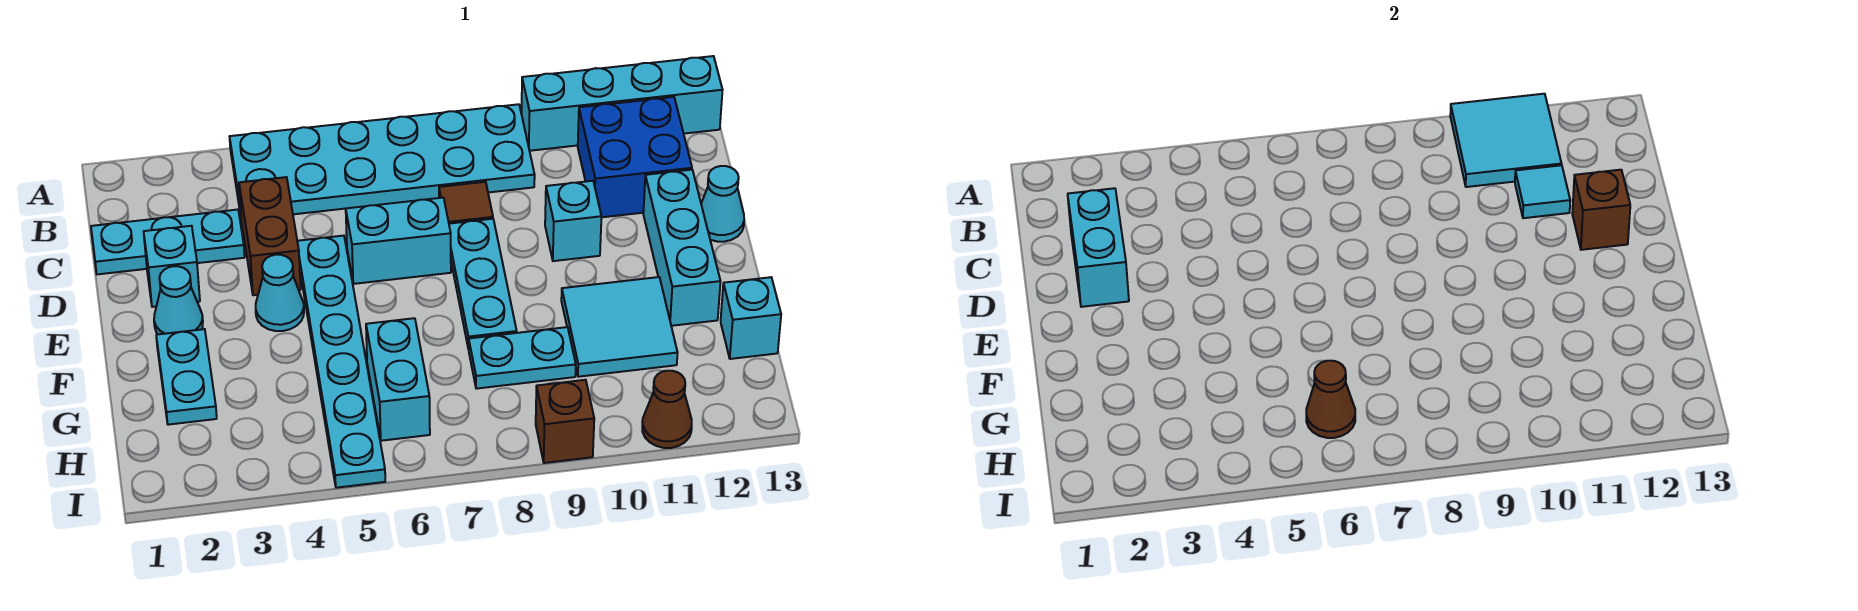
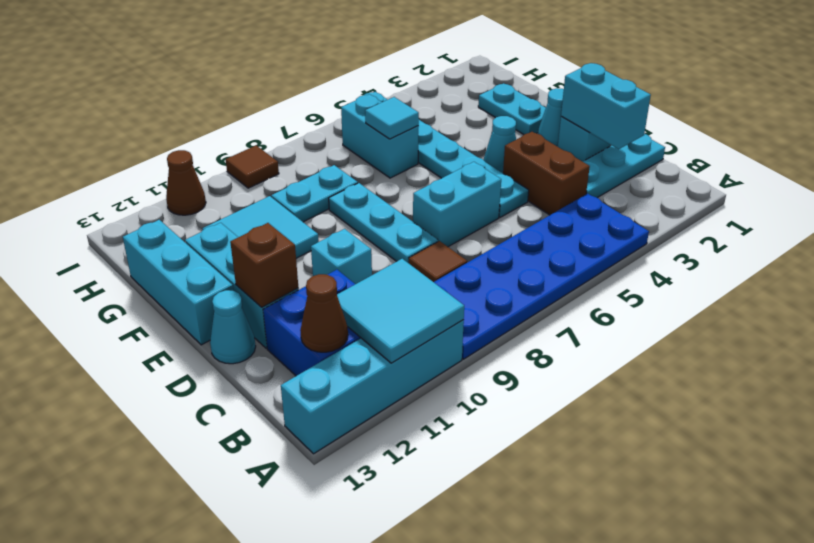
cyan 2x6 plate [230,104,535,215] -> blue 2x6 plate [434,193,649,359]
cyan 1x1 tile [1515,165,1570,218] -> cyan 1x1 tile moved to [365,97,419,139]
cyan 1x1 brick [721,277,781,359] -> cyan 1x3 brick [123,220,233,345]
brown 1x1 cone [1306,361,1355,438] -> brown 1x1 cone moved to [300,274,348,352]
brown 1x1 brick [536,380,594,463] -> brown 1x1 tile [226,146,279,188]

